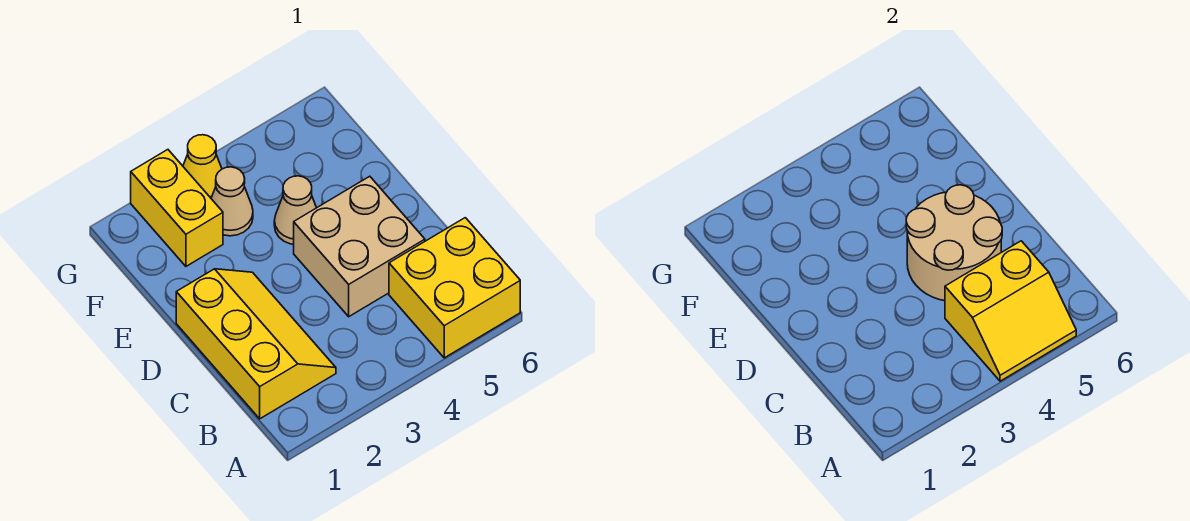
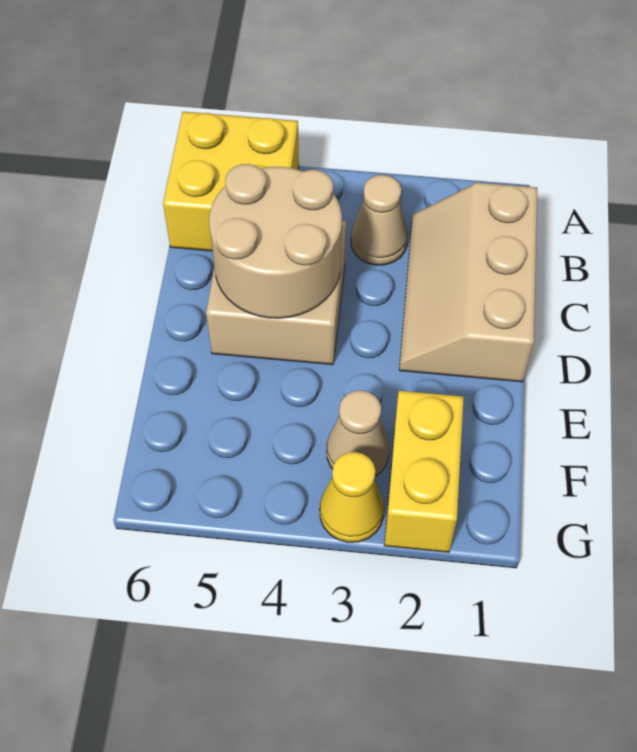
yellow 2x2 slope [945,241,1076,381] -> none
yellow 2x3 slope [176,269,336,419] -> tan 2x3 slope [399,183,537,382]
tan 1x1 cone [274,176,316,244] -> tan 1x1 cone moved to [351,175,408,265]

